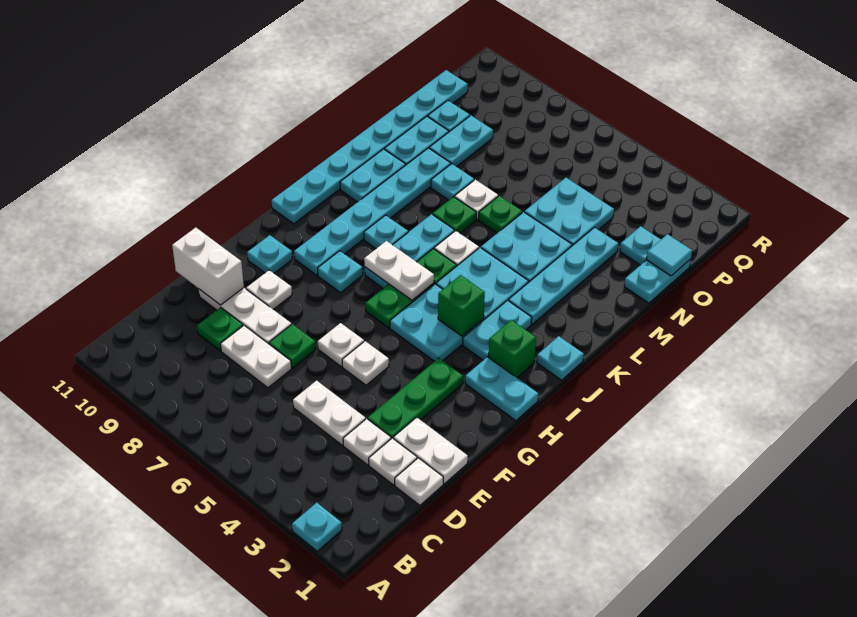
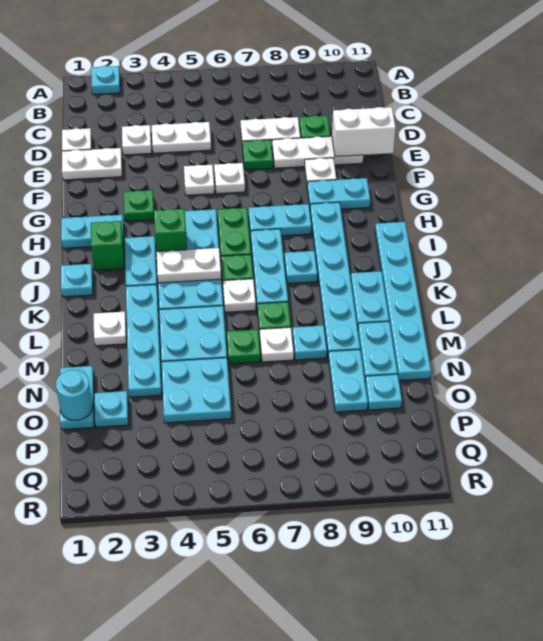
white 1x1 plate [369,438,417,485] -> white 1x1 plate moved to [94,312,126,346]
green 1x3 plate [368,358,463,439] -> green 1x1 plate [123,190,154,221]
cyan 1x1 plate [247,235,292,273] -> cyan 1x2 plate [307,178,370,209]
cyan 1x1 plate [318,251,363,293] -> cyan 1x2 plate [249,204,312,236]
white 1x2 plate [364,241,434,300] -> white 1x2 plate moved to [157,248,221,283]
cyan 1x8 plate [272,70,468,224] -> cyan 1x6 plate [375,222,431,380]
cyan 1x1 tile [646,234,692,276] -> cyan 1x1 round brick [56,370,93,421]

